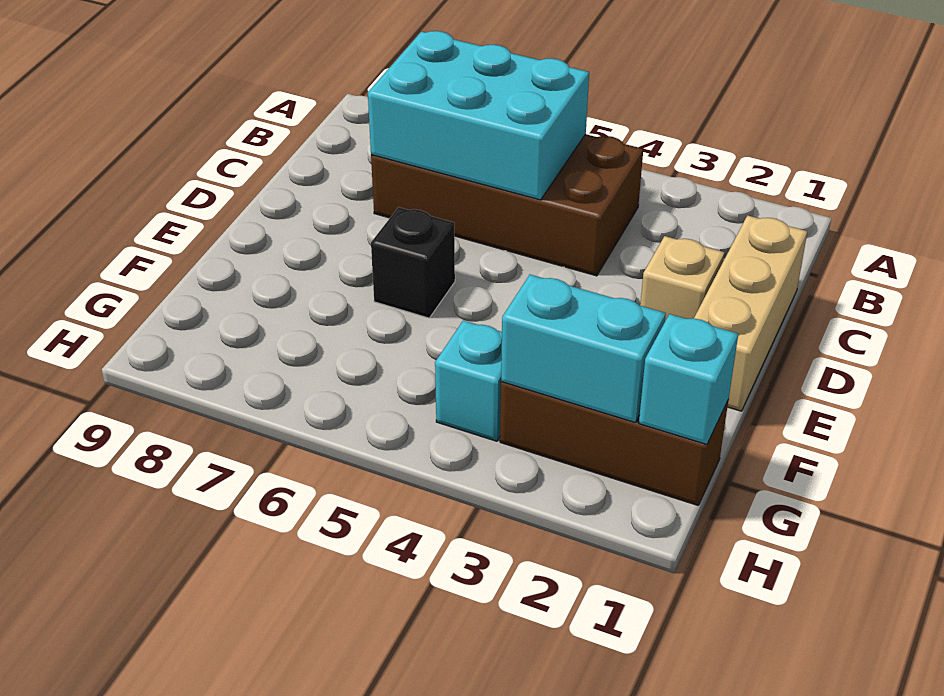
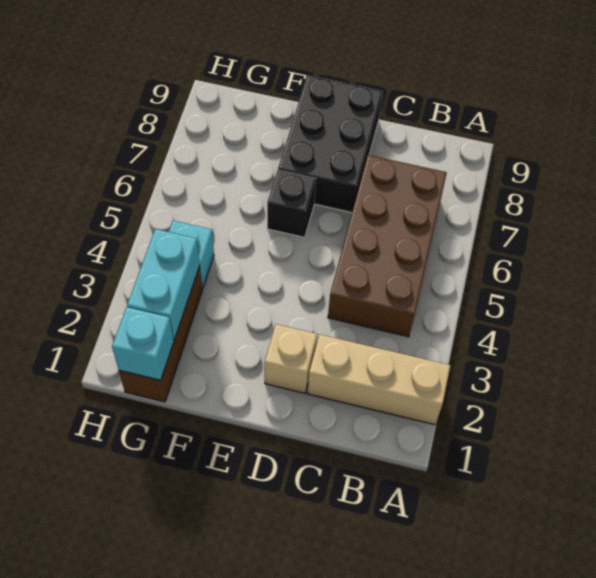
cyan 2x3 brick [368,31,589,200] -> none
tan 1x3 brick [694,215,807,411] -> tan 1x3 brick moved to [307,335,450,425]
none -> black 2x3 brick [278,75,383,213]

